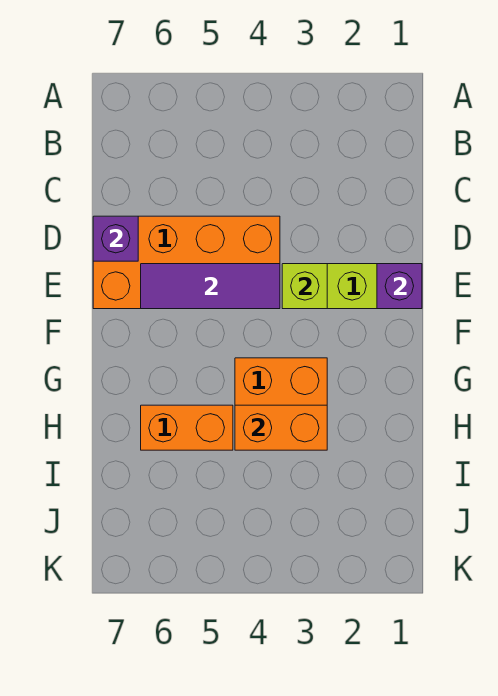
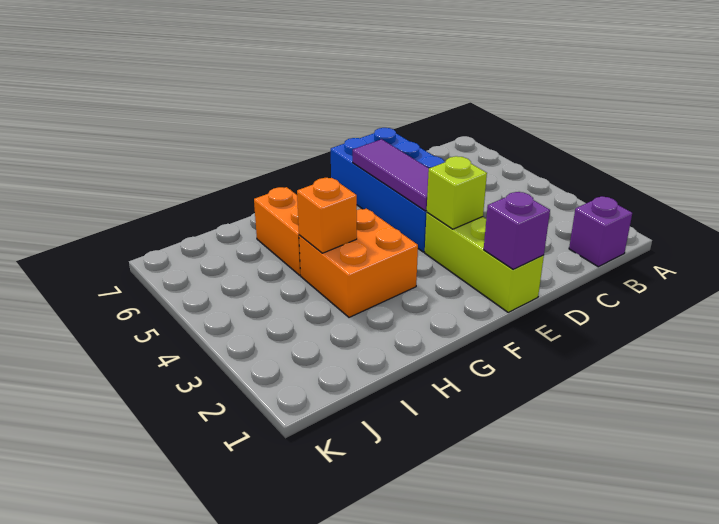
orange 2x4 brick [93,216,280,309] -> blue 2x4 brick [331,128,444,252]
purple 1x1 brick [93,216,138,261] -> purple 1x1 brick moved to [569,197,632,267]
orange 1x2 brick [235,405,327,450] -> orange 1x1 brick [297,178,357,253]

